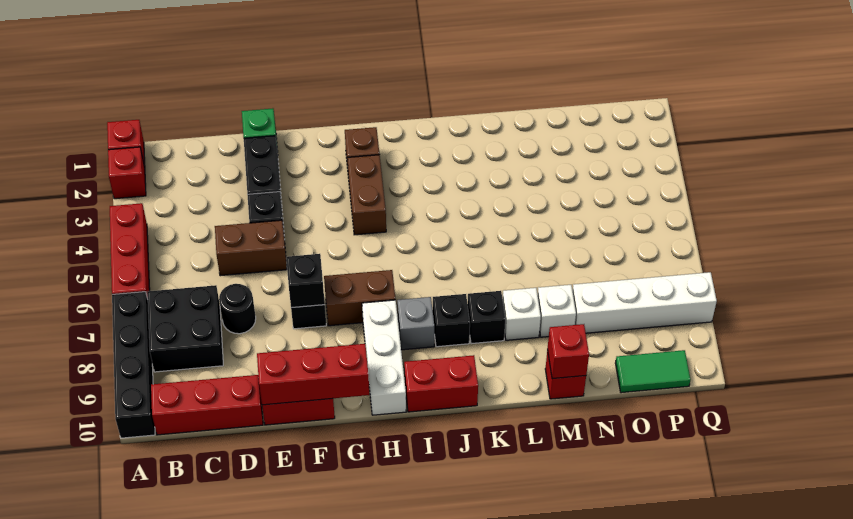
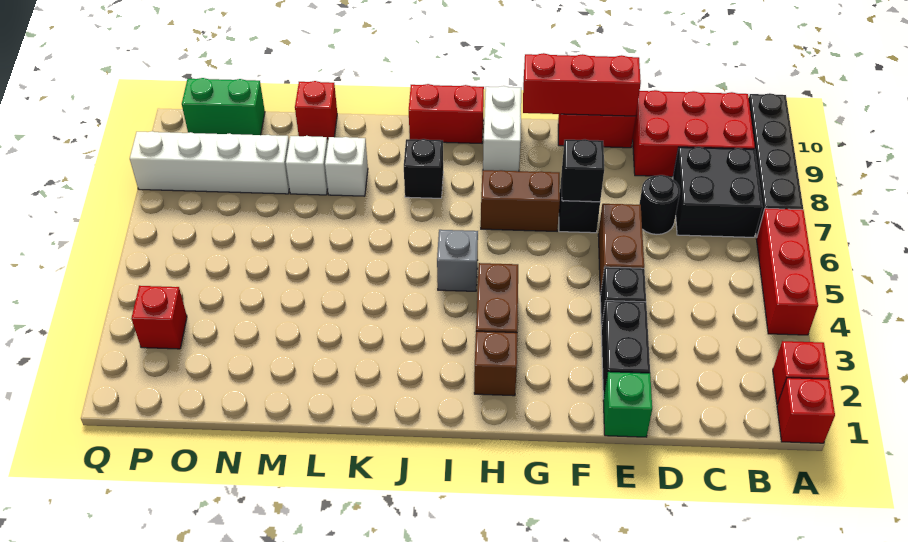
red 1x3 brick [151,375,263,435] -> red 2x3 brick [633,90,755,177]
brown 1x2 brick [215,220,287,276] -> brown 1x2 brick turned to [598,204,644,295]
white 1x3 brick [362,300,406,415] -> white 1x2 brick [483,86,521,171]
grey 1x1 brick [397,297,434,350] -> grey 1x1 brick moved to [437,230,478,291]
black 1x1 brick [468,291,505,344] -> none
red 1x1 brick [548,324,589,379] -> red 1x1 brick moved to [132,286,187,349]
green 1x2 tile [615,350,691,393] -> green 1x2 brick [182,78,265,135]

